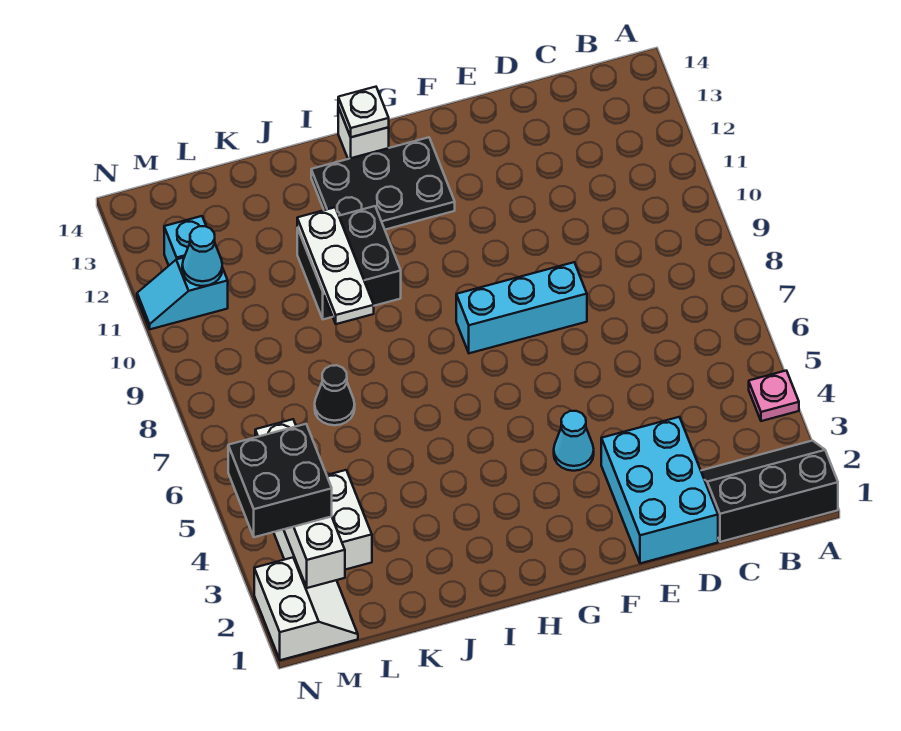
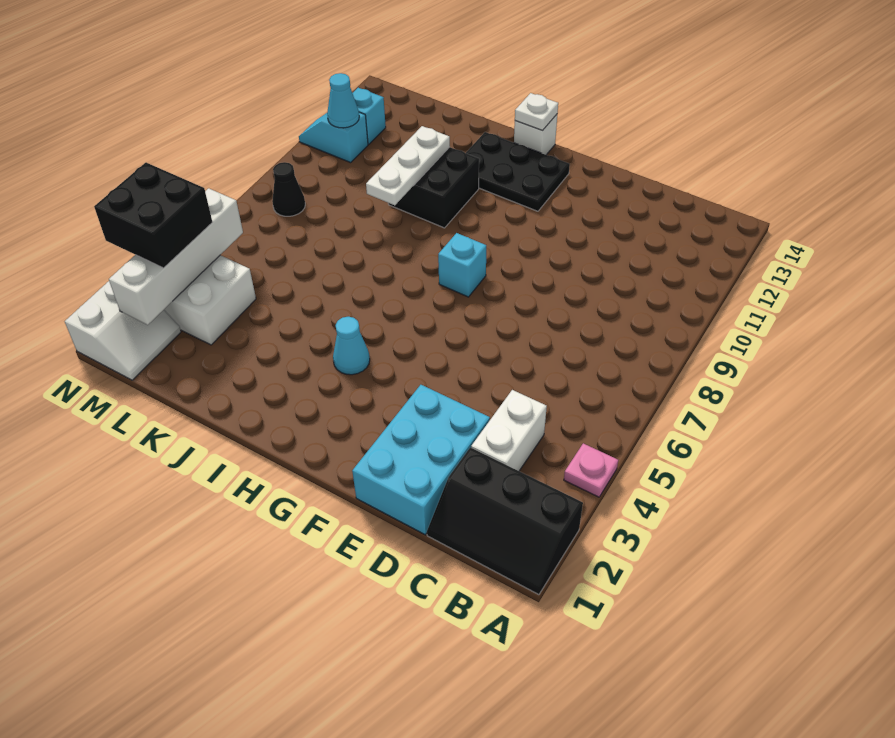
black 2x3 slope [701,441,838,542] -> black 2x3 slope turned to [427,448,583,595]
none -> white 1x2 brick [471,390,547,471]
cyan 1x3 brick [456,262,587,353] -> cyan 1x1 brick [438,233,486,297]
cyan 1x1 cone [554,411,594,471] -> cyan 1x1 cone moved to [333,317,370,375]
black 1x1 cone [315,365,355,425] -> black 1x1 cone moved to [272,162,305,216]

